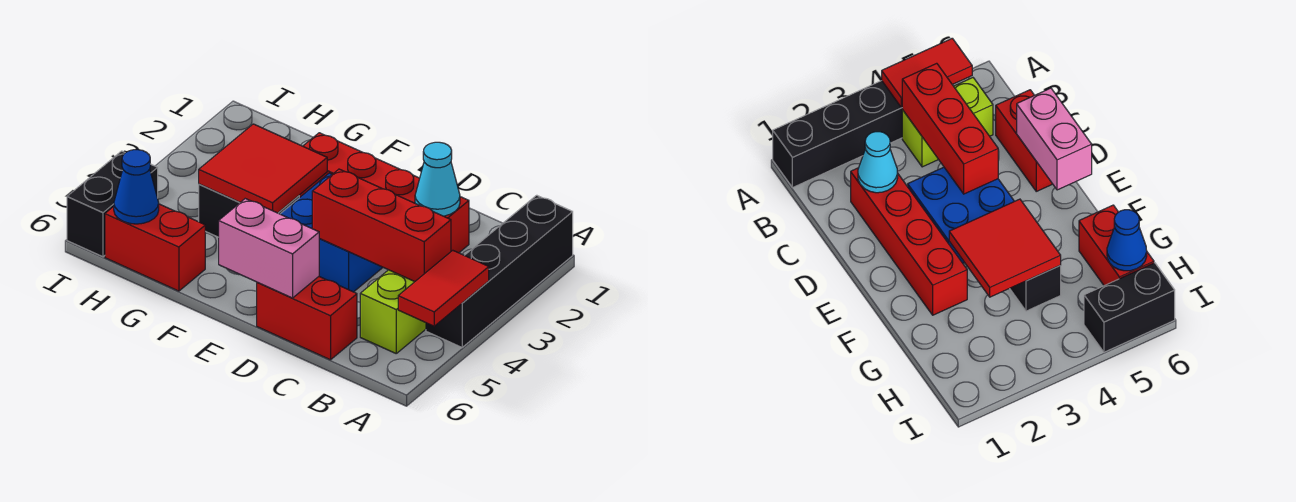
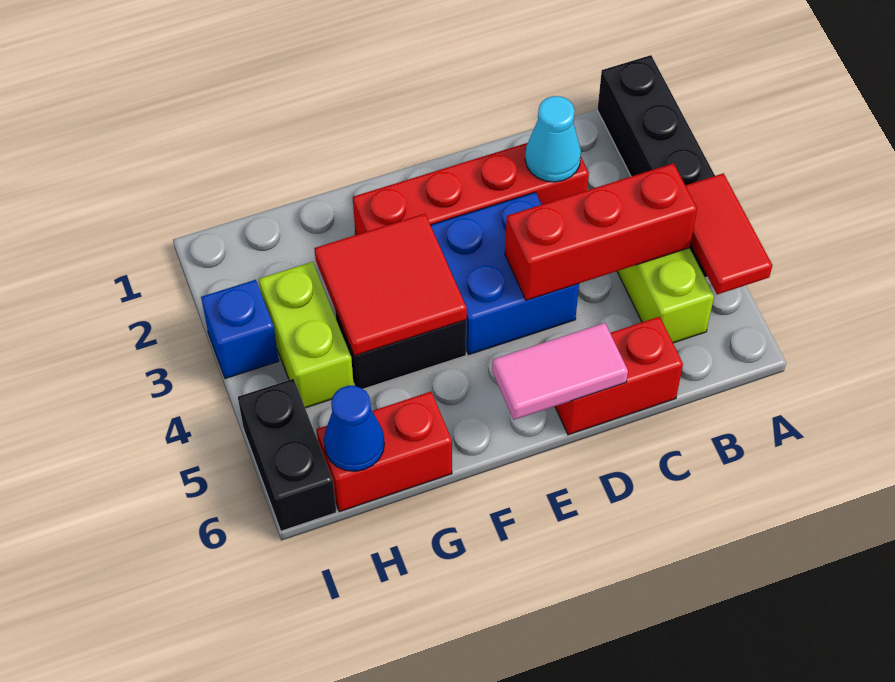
pink 1x2 brick [219,199,319,298] -> pink 1x2 tile [492,323,628,420]
none -> lime 1x2 brick [259,262,354,408]
none -> blue 1x1 brick [201,280,279,379]

